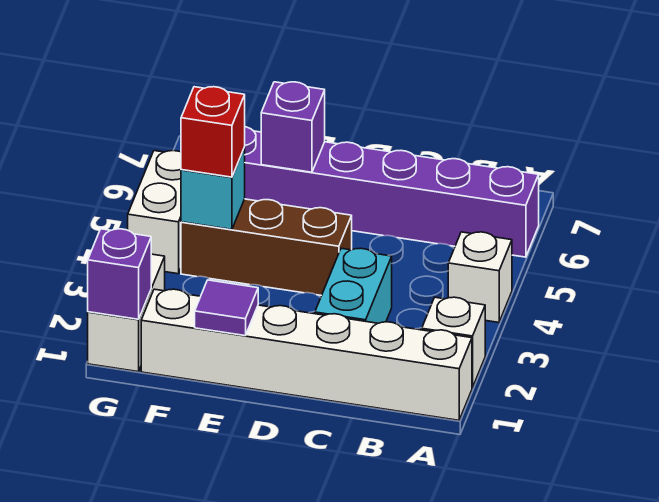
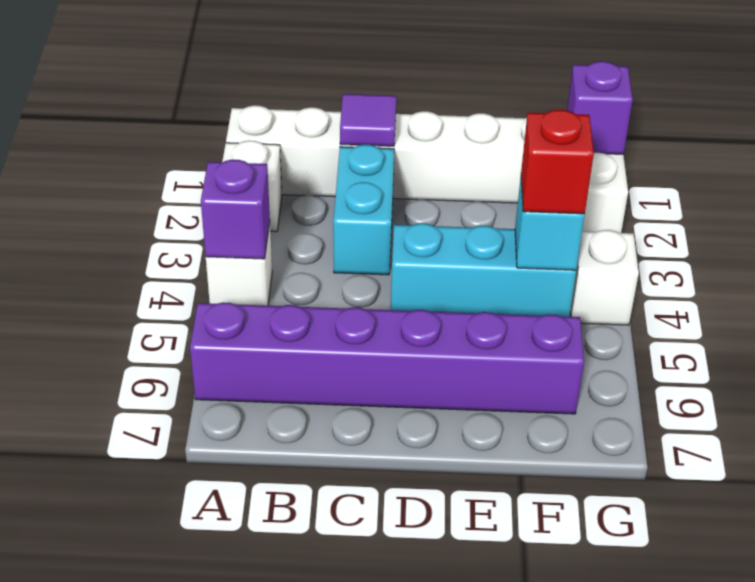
brown 1x3 brick [181,199,352,295] -> cyan 1x3 brick [391,223,576,317]
purple 1x1 tile [195,280,258,336] -> purple 1x1 tile moved to [340,94,396,146]
purple 1x1 brick [261,82,325,172] -> purple 1x1 brick moved to [201,160,270,259]
white 1x2 brick [128,151,181,274] -> white 1x1 brick [570,230,639,325]

